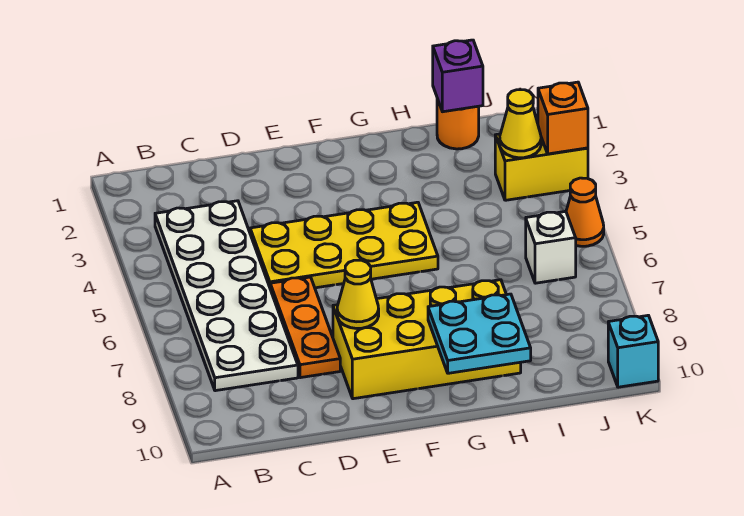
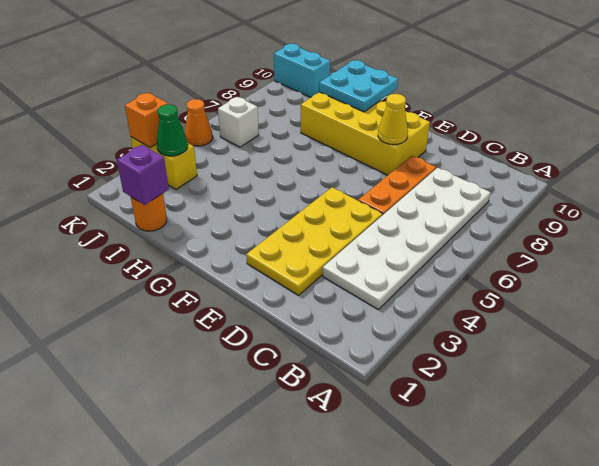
yellow 2x4 plate [250,202,438,288] -> yellow 2x4 plate turned to [246,187,382,295]
yellow 1x1 cone [500,90,541,158] -> green 1x1 cone [157,105,188,156]
cyan 1x1 brick [608,315,658,387] -> cyan 1x2 brick [274,44,330,97]

